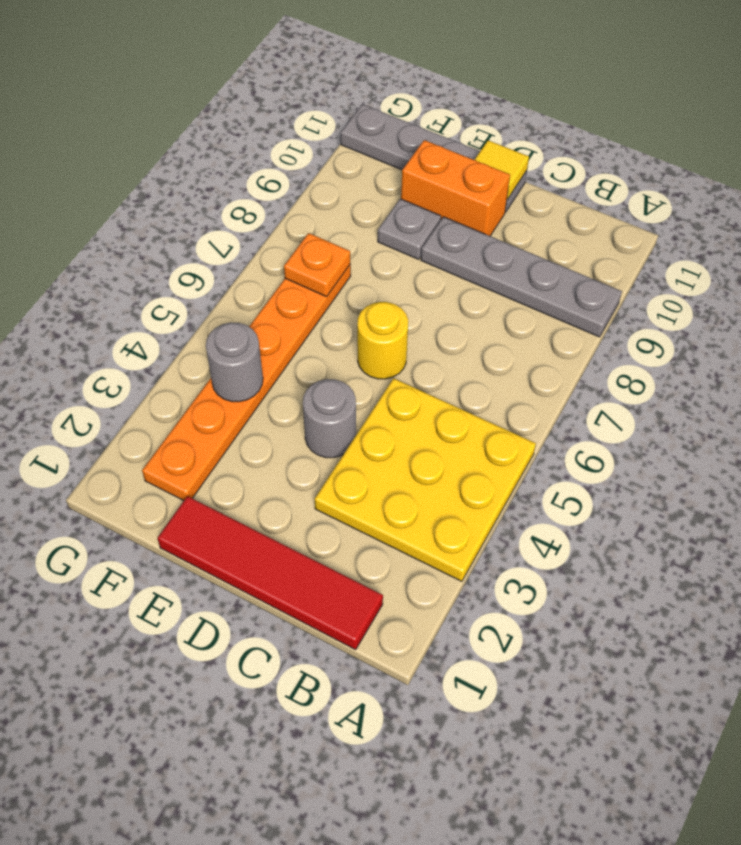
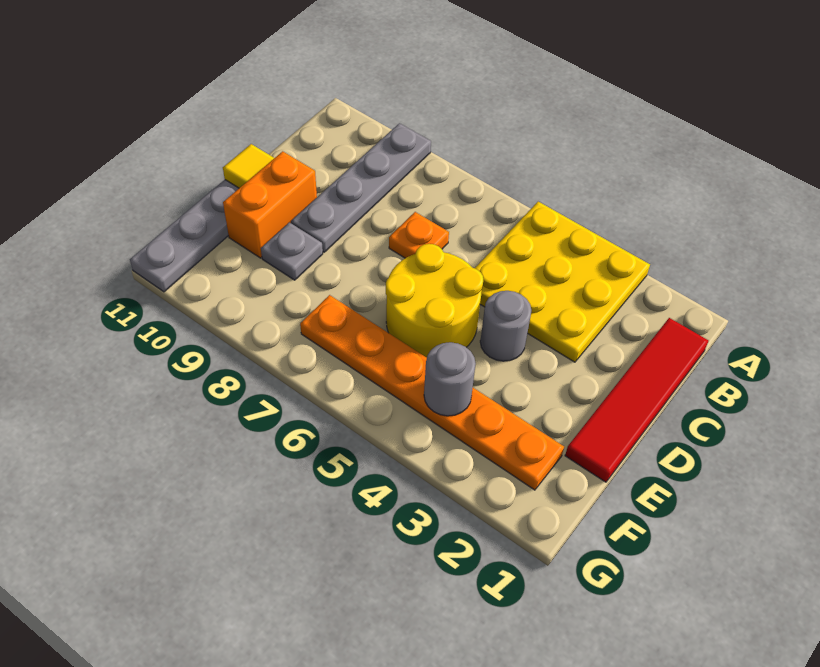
yellow 1x1 round brick [357,302,408,379] -> yellow 2x2 round brick [386,244,483,358]
orange 1x1 plate [284,233,350,297] -> orange 1x1 plate moved to [389,212,449,258]

